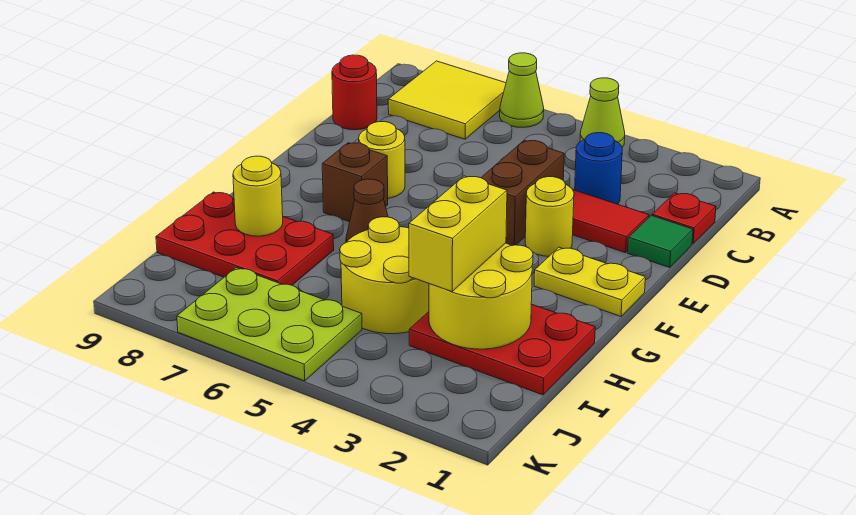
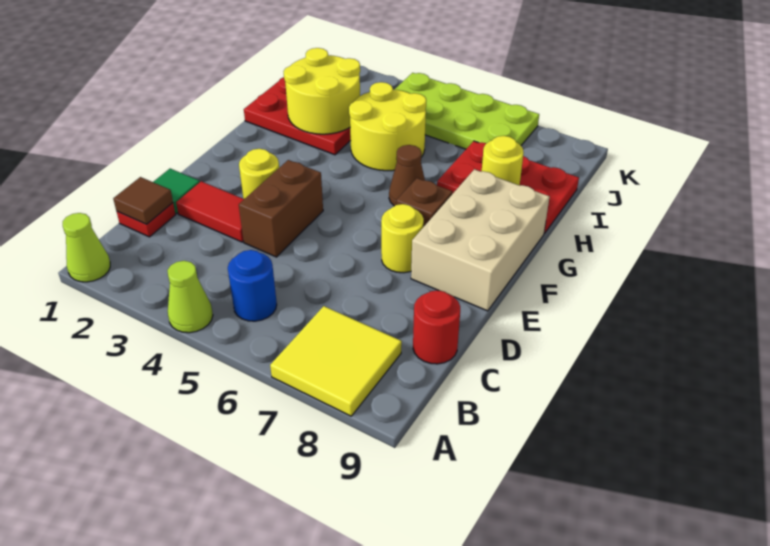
lime 1x1 cone [500,53,544,127] -> lime 1x1 cone moved to [63,213,110,282]
none -> brown 1x1 tile [113,177,173,224]
blue 1x1 round brick [575,133,622,204] -> blue 1x1 round brick moved to [228,250,277,321]
none -> tan 2x3 brick [411,169,550,311]
yellow 1x2 plate [534,247,645,316] -> none
yellow 1x2 brick [409,176,507,292] -> none
lime 2x3 plate [177,268,362,381] -> lime 2x4 plate [394,73,539,149]

